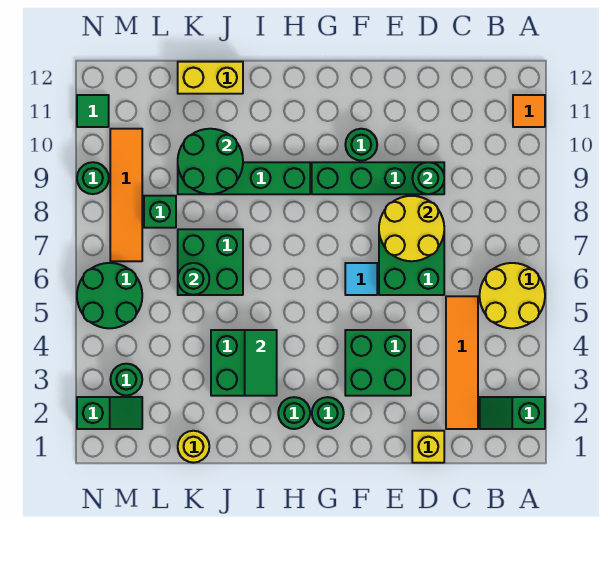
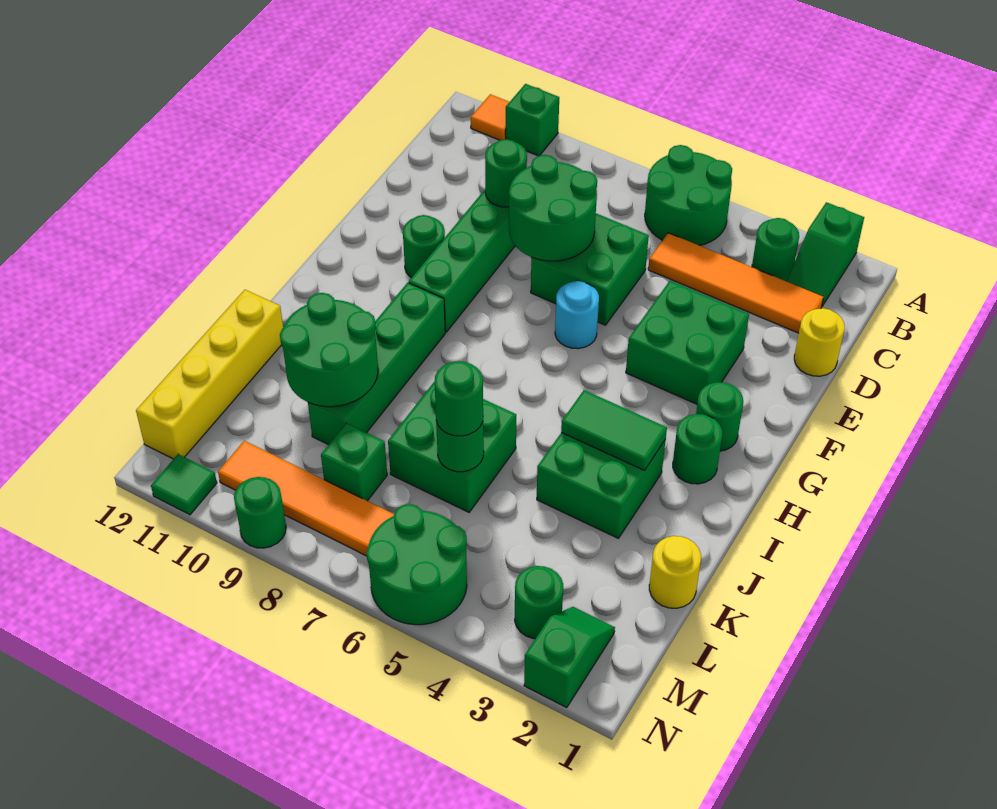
yellow 2x2 round brick [480,263,545,328] -> green 2x2 round brick [645,145,732,246]
none -> green 1x1 brick [506,84,559,156]
none -> green 1x1 round brick [752,218,799,281]
yellow 1x1 brick [412,431,444,463] -> yellow 1x1 round brick [794,308,845,376]
yellow 2x2 round brick [379,196,444,261] -> green 2x2 round brick [509,155,597,261]
cyan 1x1 tile [345,263,377,295] -> cyan 1x1 round brick [555,281,599,349]
yellow 1x2 brick [178,62,243,94] -> yellow 1x4 brick [136,290,283,459]
none -> green 1x1 round brick [434,361,483,436]

